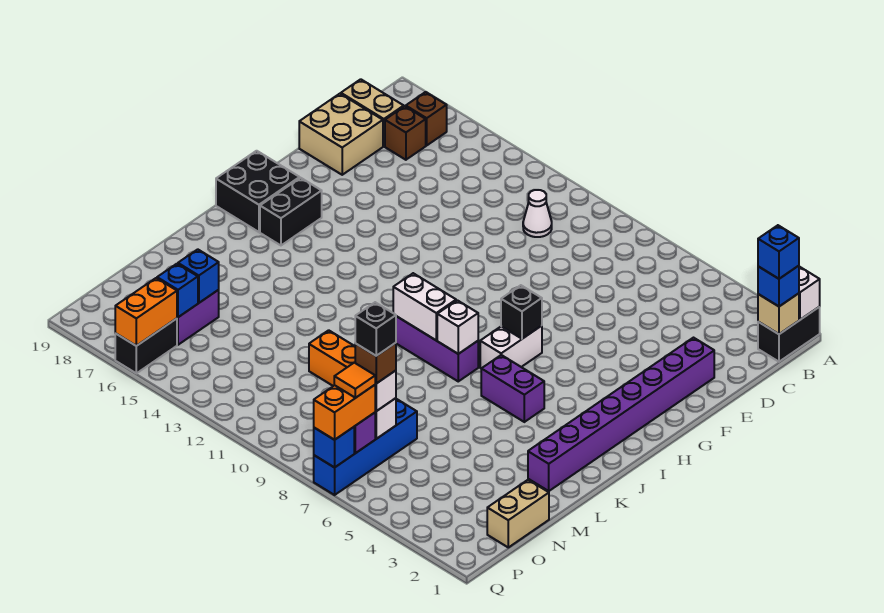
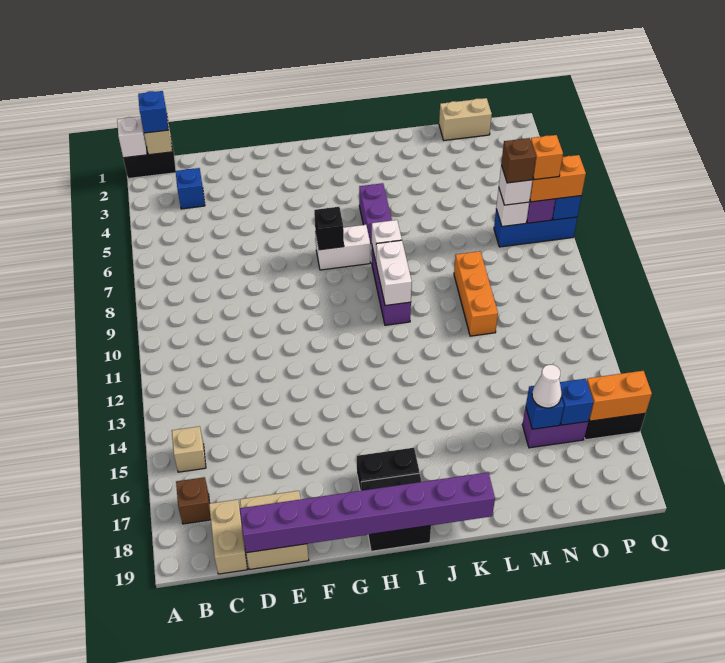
blue 1x1 brick [758,225,799,279] -> blue 1x1 brick moved to [176,168,205,209]
none -> tan 1x1 brick [172,426,206,472]
white 1x1 cone [523,190,552,237] -> white 1x1 cone moved to [532,365,562,408]
brown 1x1 brick [385,106,426,160] -> none
purple 1x8 brick [528,338,714,491] -> purple 1x8 brick moved to [240,472,495,553]
blue 1x4 brick [314,399,417,495] -> blue 1x3 brick [494,209,577,247]
black 1x1 brick [355,302,396,356] -> none
orange 1x1 tile [334,363,375,398] -> orange 1x1 brick [531,135,563,180]

